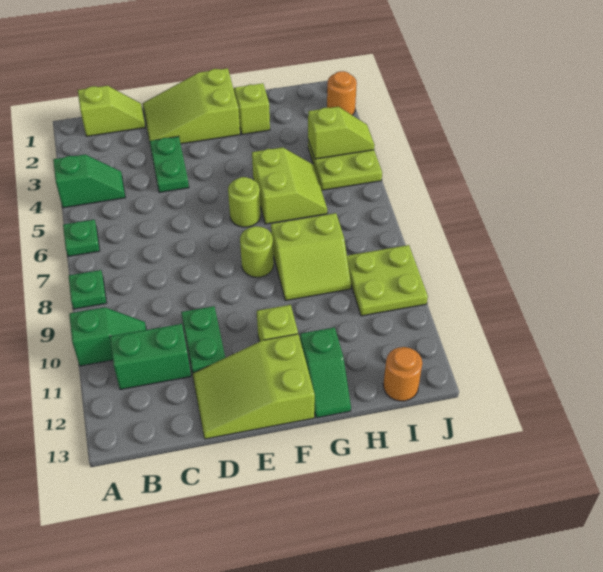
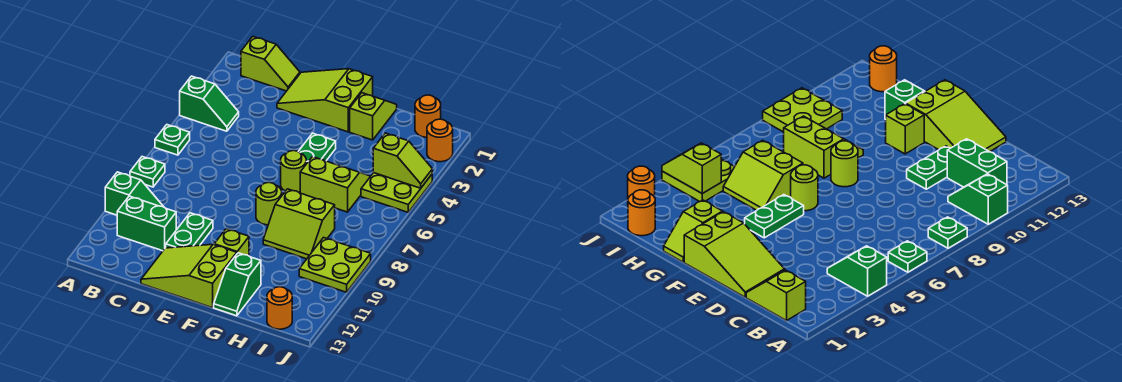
green 1x2 plate [150,136,189,193] -> green 1x2 plate moved to [298,133,336,164]
lime 2x2 slope [252,147,327,224] -> lime 2x2 slope turned to [300,157,371,212]
none -> orange 1x1 round brick [415,95,441,137]

